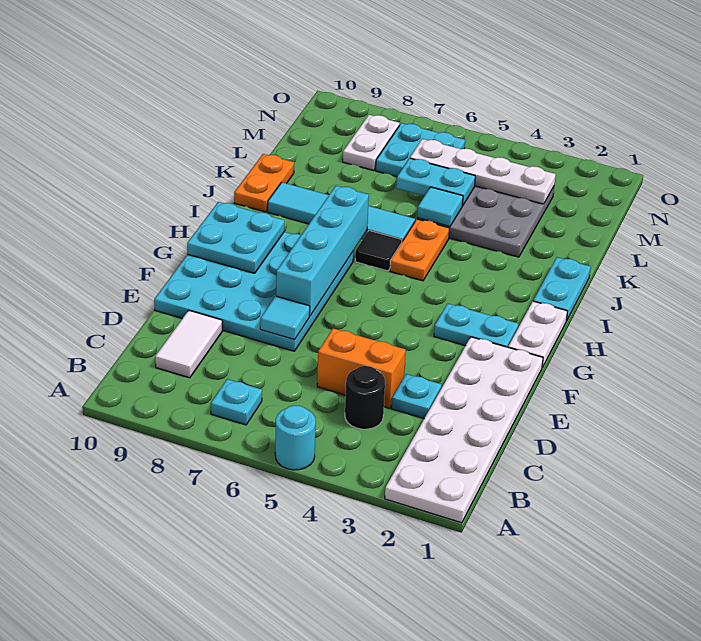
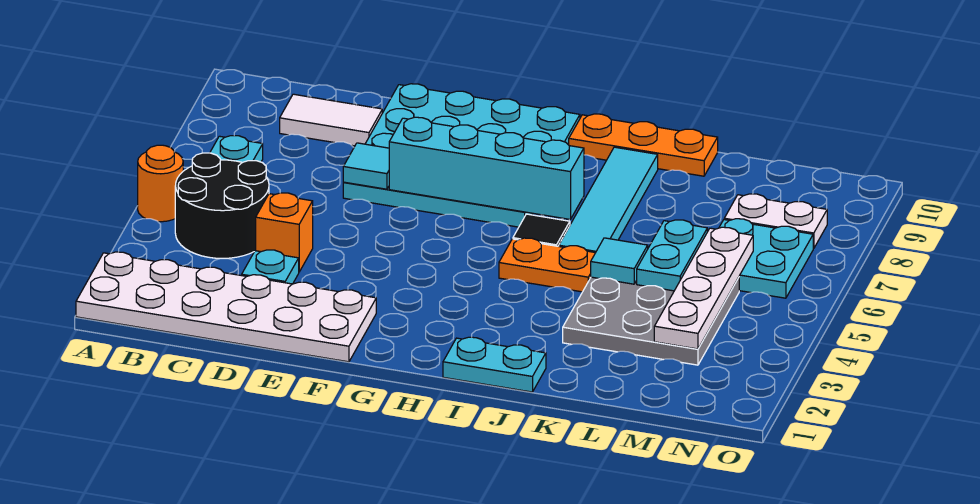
cyan 1x1 round brick [275,405,316,470] -> orange 1x1 round brick [138,145,183,222]
black 1x1 round brick [345,366,385,429] -> black 2x2 round brick [175,153,269,258]
orange 1x2 brick [317,328,406,408] -> orange 1x1 brick [256,193,313,272]
white 1x2 plate [508,301,567,367] -> none
cyan 1x2 plate [434,304,518,347] -> none
cyan 2x2 plate [187,202,285,273] -> none
orange 1x2 plate [234,154,294,212] -> orange 1x3 plate [569,114,718,176]

